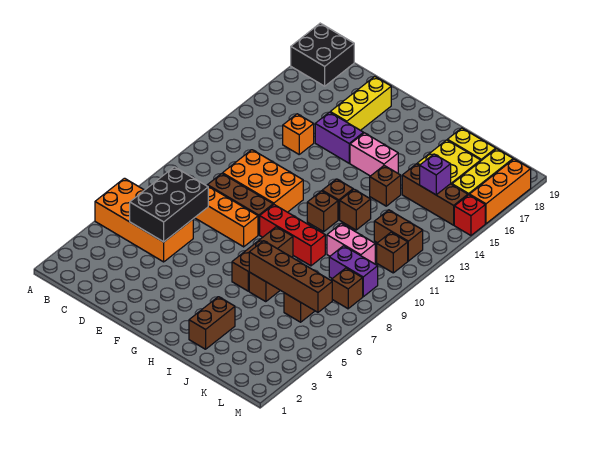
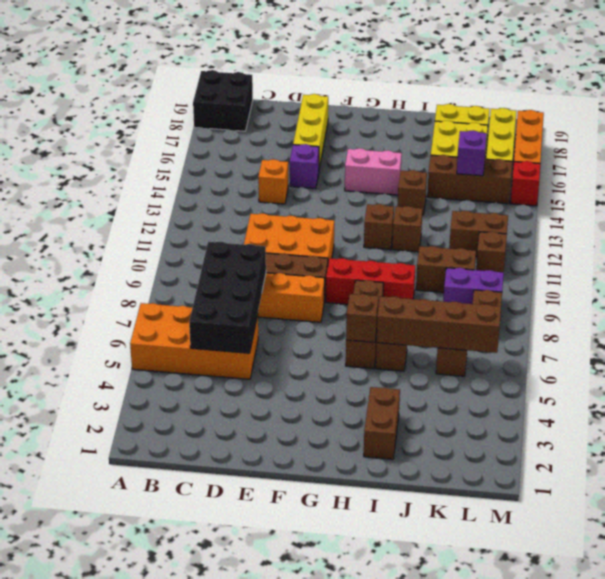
black 2x3 brick [130,167,208,242] -> black 2x4 brick [189,242,266,353]
purple 1x2 brick [315,112,363,163] -> purple 1x1 brick [290,144,319,189]
brown 1x1 brick [307,191,338,232] -> brown 1x1 brick moved to [346,294,379,343]
pink 1x2 brick [327,223,375,264] -> brown 1x2 brick [416,246,476,292]

